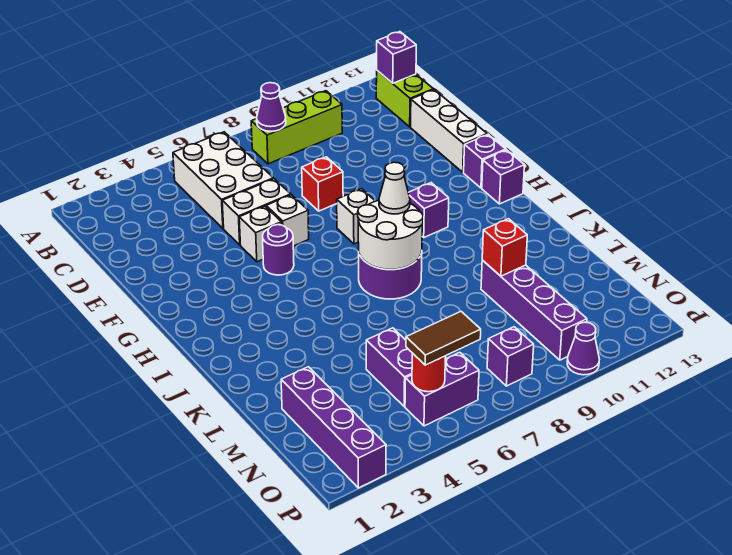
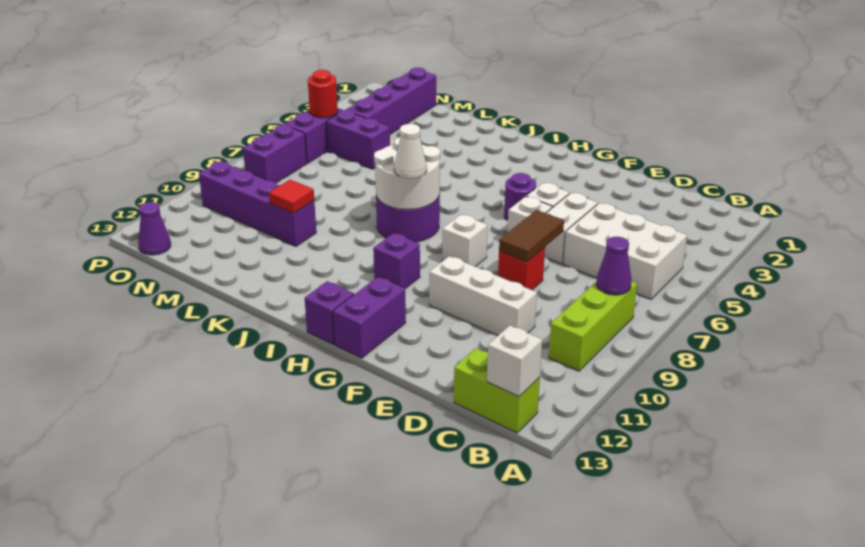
purple 1x1 brick [377,32,416,83] -> white 1x1 brick [487,325,542,397]
white 1x3 brick [411,90,487,172] -> white 1x3 brick moved to [429,256,537,336]
purple 1x1 brick [464,134,506,188] -> purple 1x2 brick [333,277,406,358]
red 1x1 brick [482,219,527,276] -> red 1x1 tile [269,179,314,213]
purple 1x4 brick [281,367,386,488] -> purple 1x4 brick turned to [346,68,436,134]
brown 1x2 tile [406,311,481,365] -> brown 1x2 tile moved to [499,210,564,262]
purple 1x1 brick [487,327,534,386] -> purple 1x2 brick [243,124,307,183]
purple 1x1 cone [567,322,599,375] -> purple 1x1 cone moved to [138,202,171,255]

